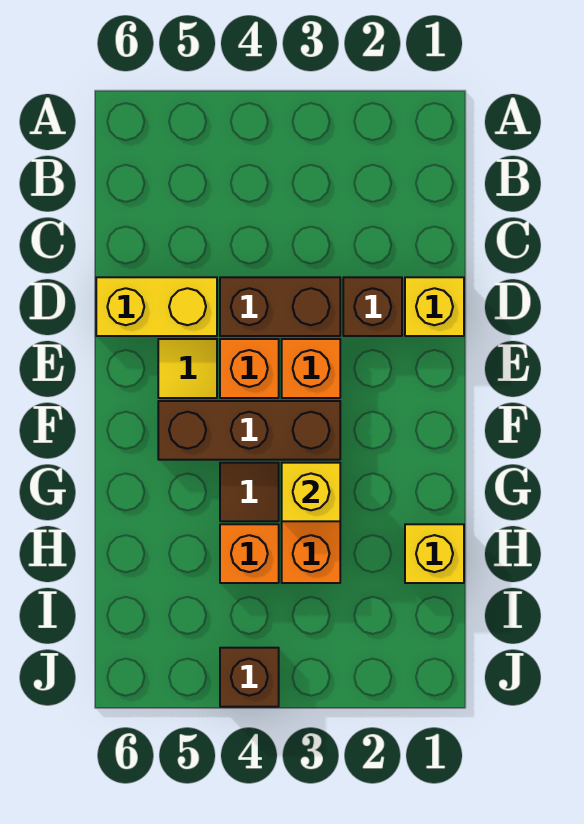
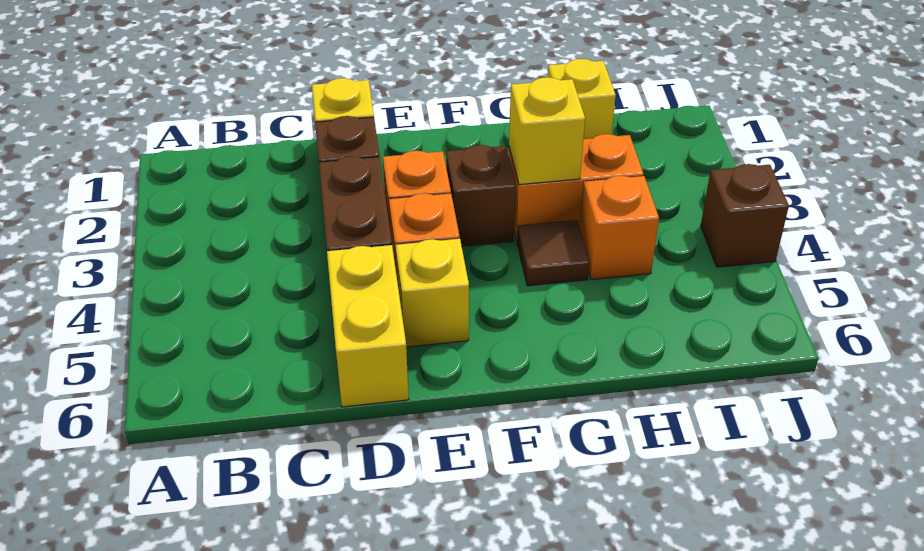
yellow 1x1 tile [158,339,217,398] -> yellow 1x1 brick [395,239,469,347]
brown 1x3 brick [158,401,340,460] -> brown 1x1 brick [446,145,516,246]

